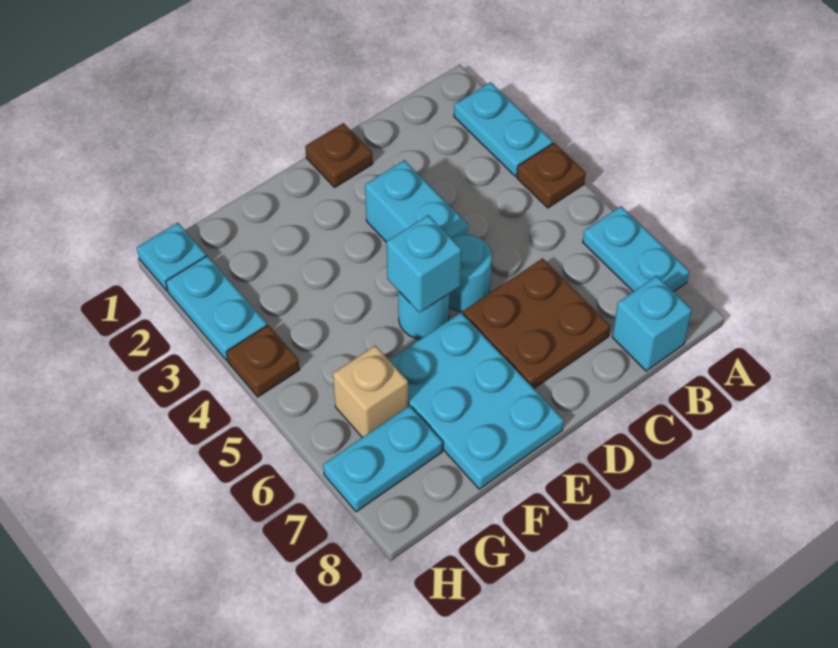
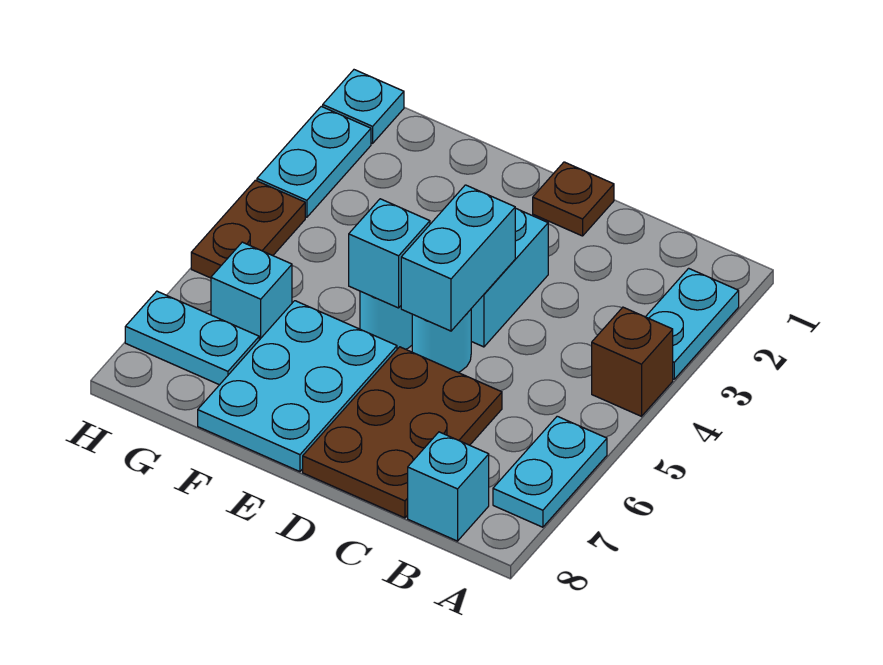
brown 1x1 plate [517,143,586,208] -> brown 1x1 brick [592,307,673,416]
brown 2x2 plate [463,258,610,388] -> brown 2x3 plate [303,347,502,518]
none -> cyan 1x2 brick [401,185,515,331]
tan 1x1 brick [333,346,408,438] -> cyan 1x1 brick [211,242,292,340]
brown 1x1 plate [226,325,300,397] -> brown 1x2 plate [191,180,305,278]

